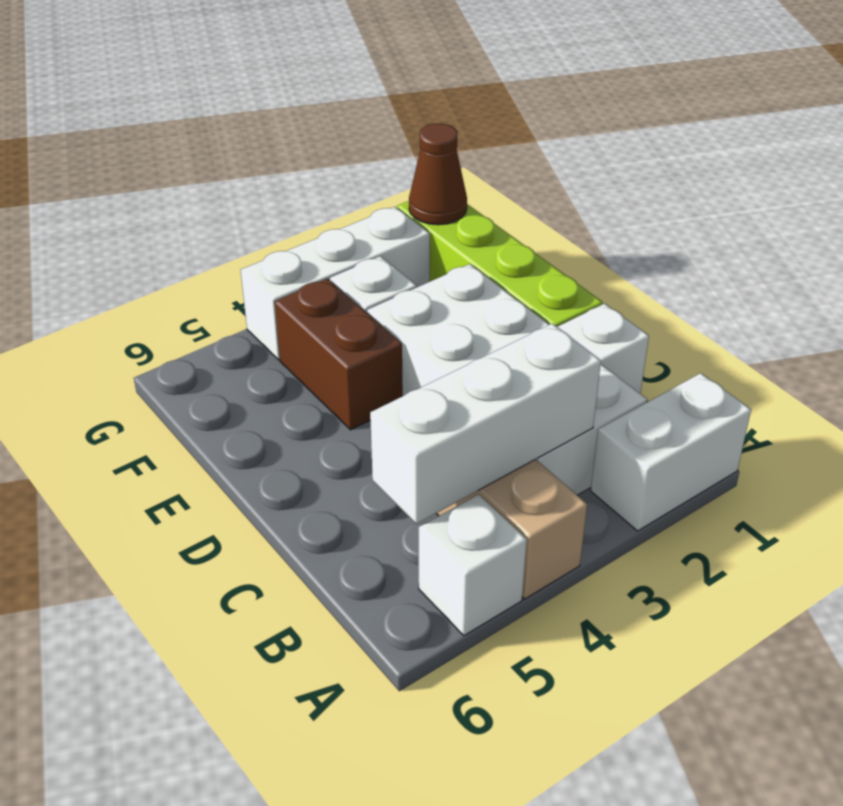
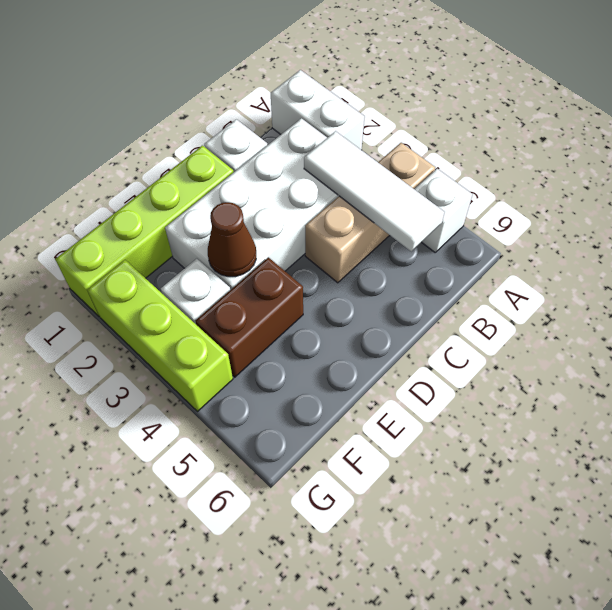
white 1x3 brick [370,323,601,524] -> white 1x3 tile [304,131,445,251]
brown 1x1 cone [409,124,467,225] -> brown 1x1 cone moved to [208,202,256,277]
white 1x3 brick [241,207,430,360] -> lime 1x3 brick [87,260,233,412]

